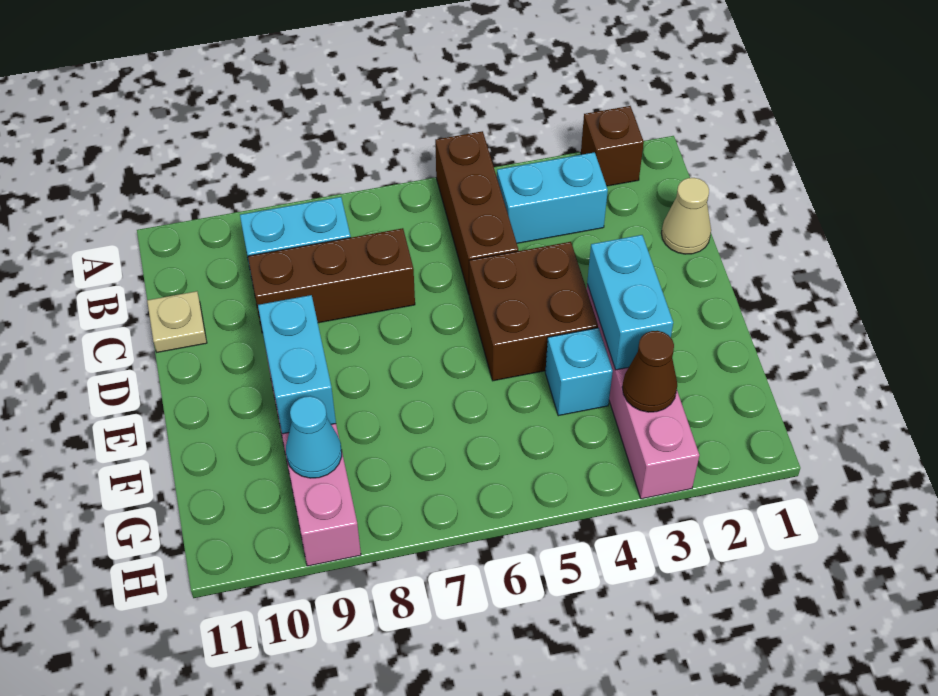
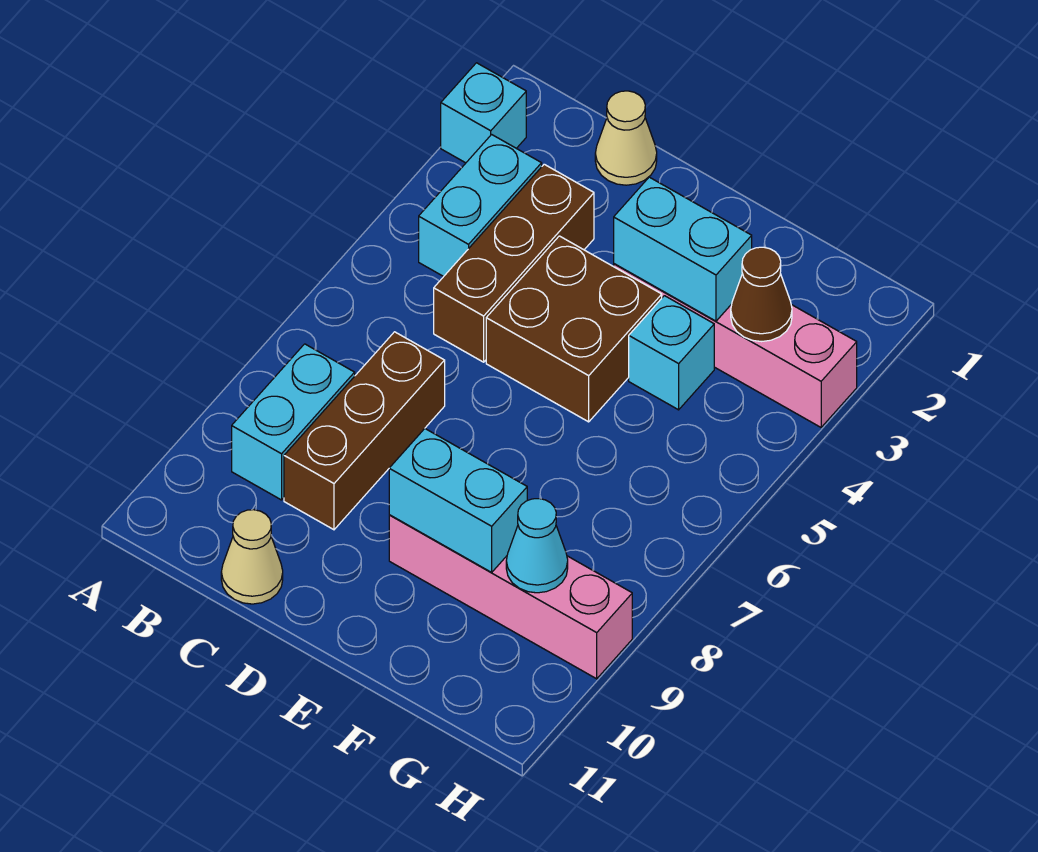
brown 1x1 brick [581,106,644,186] -> cyan 1x1 brick [441,63,526,163]
brown 1x3 brick [435,131,518,294] -> brown 1x3 brick turned to [434,164,594,362]
tan 1x1 plate [147,291,207,352] -> tan 1x1 cone [221,510,283,604]

